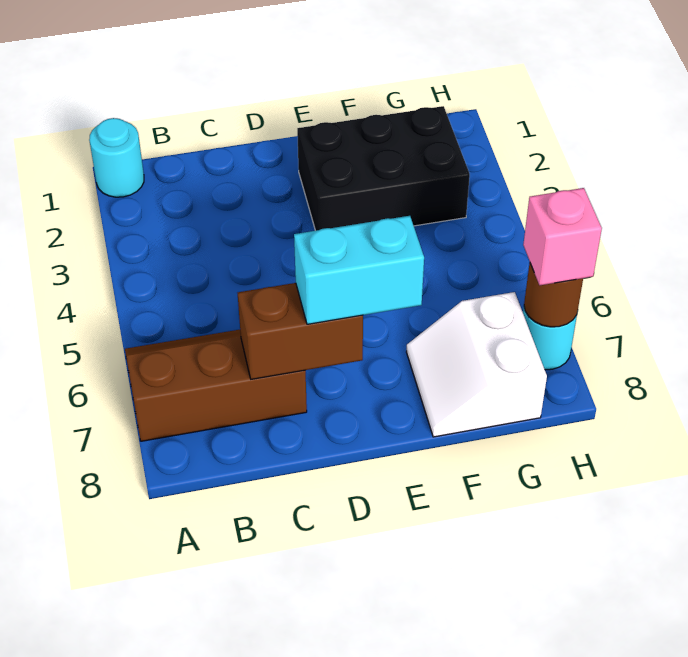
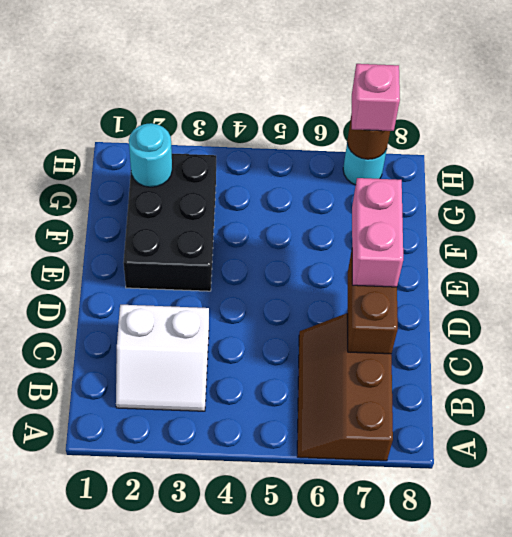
cyan 1x1 round brick [89,118,144,197] -> cyan 1x1 round brick moved to [129,123,172,187]
cyan 1x2 brick [294,216,424,324] -> pink 1x2 brick [352,178,403,287]
white 2x2 slope [407,292,547,437] -> white 2x2 slope moved to [116,305,209,411]

